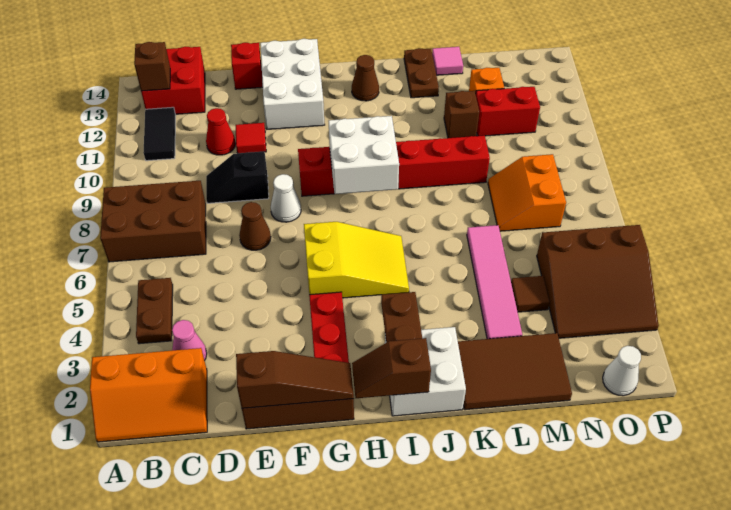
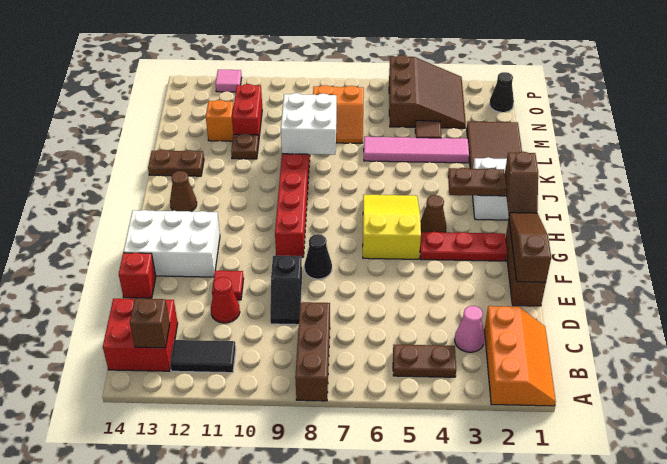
brown 2x3 brick [100,181,206,262] -> brown 1x3 brick [295,302,330,401]
brown 1x1 cone [239,202,271,250] -> brown 1x1 cone moved to [420,195,446,232]
white 1x1 cone [271,174,301,222] -> black 1x1 cone [304,234,332,279]
white 2x2 brick [329,116,399,194] -> white 2x2 brick moved to [281,93,337,155]
brown 1x1 brick [444,91,479,138] -> brown 1x1 plate [231,134,259,159]
pink 1x1 tile [432,47,463,75] -> pink 1x1 tile moved to [216,70,242,92]
white 1x1 cone [603,346,641,396] -> black 1x1 cone [489,72,514,112]

